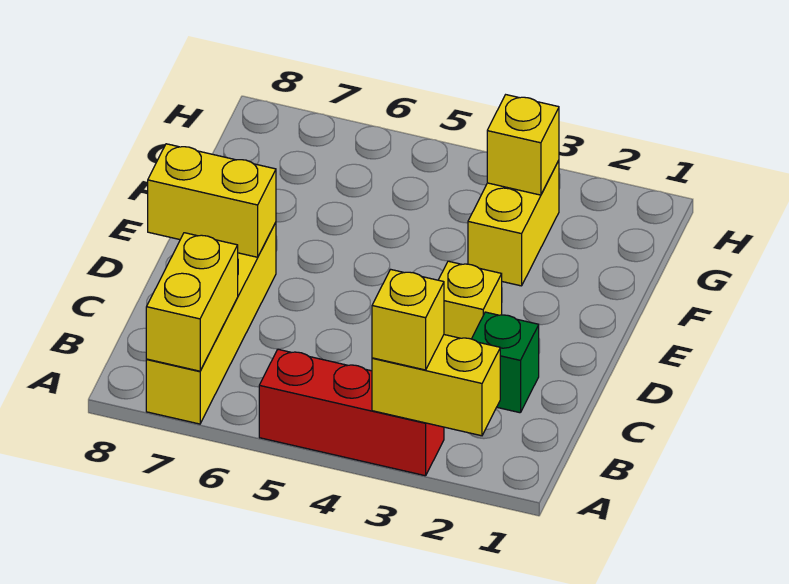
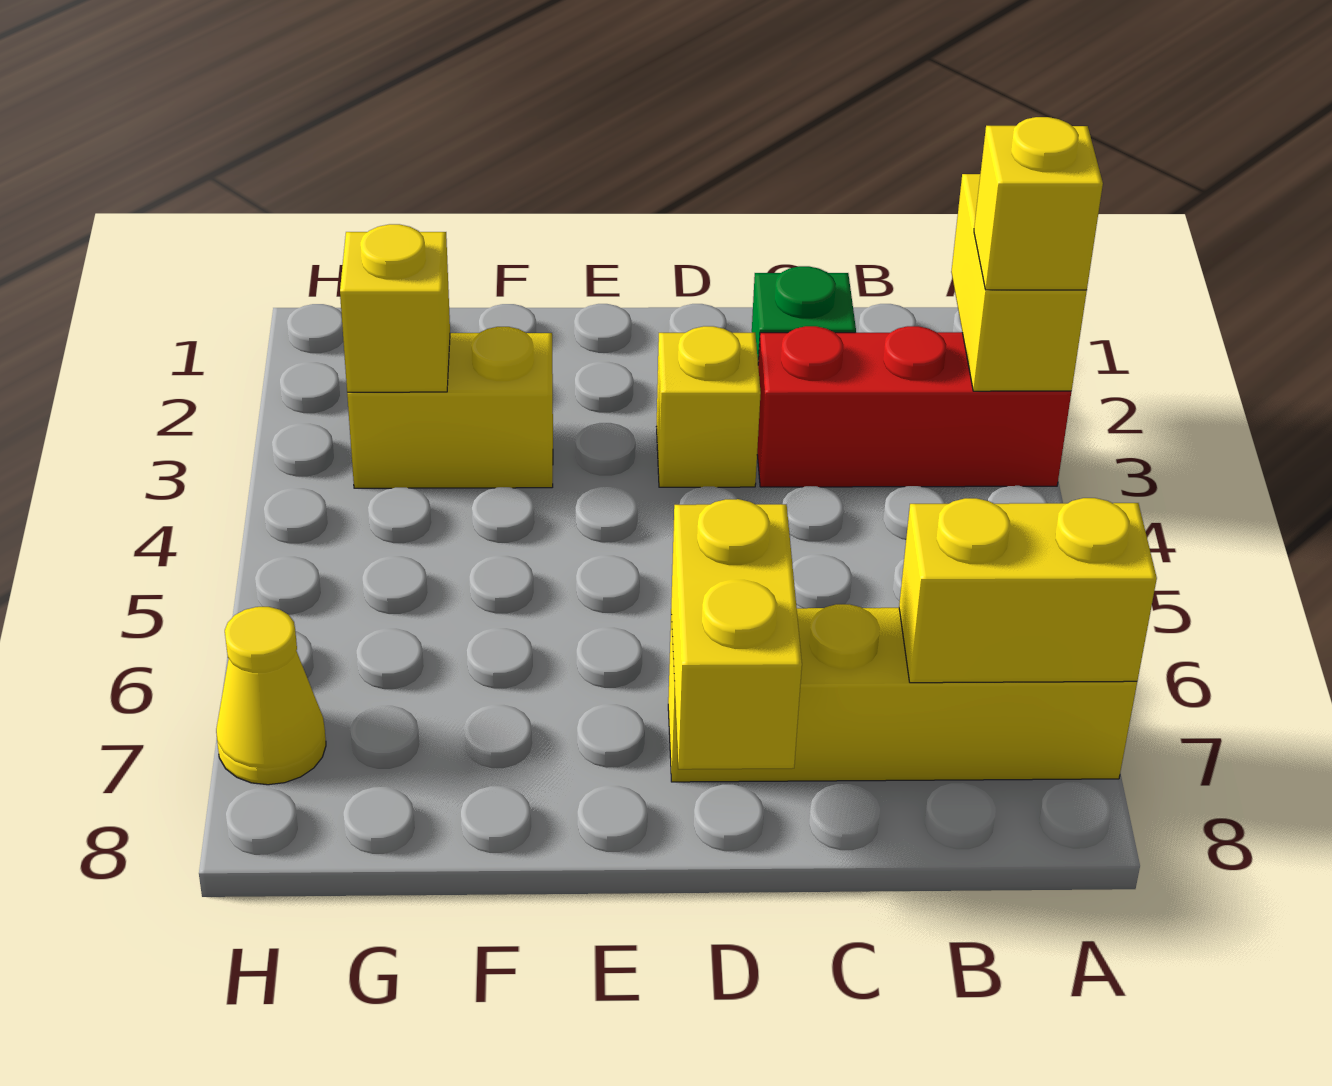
red 1x3 brick [259,349,444,476] -> red 1x3 brick turned to [757,326,1071,487]
none -> yellow 1x1 cone [216,607,326,785]

